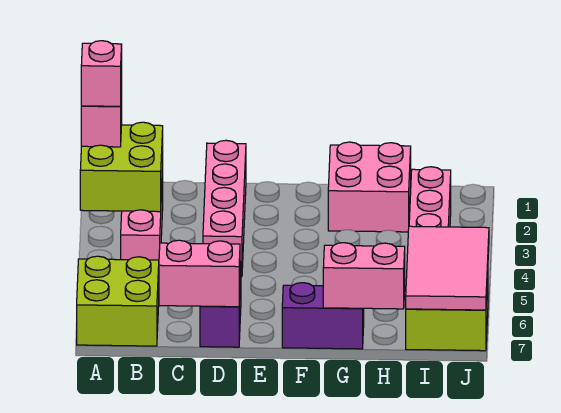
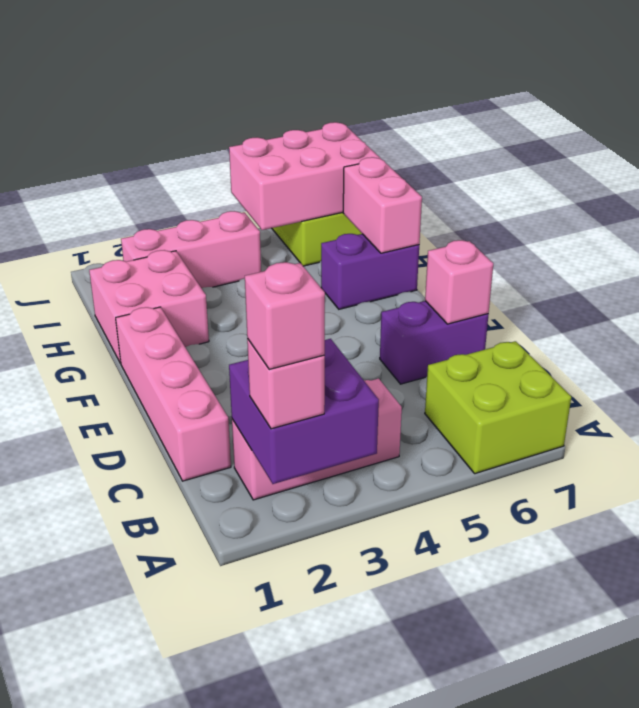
lime 2x2 brick [80,122,163,212] -> purple 2x2 brick [229,339,379,484]
pink 1x2 brick [159,240,240,307] -> pink 1x1 brick [425,240,493,324]
pink 1x4 brick [203,140,246,277] -> pink 1x4 brick turned to [116,307,231,481]
purple 1x2 brick [282,283,364,349] -> purple 1x2 brick turned to [321,234,419,309]
pink 2x3 tile [406,226,489,310] -> pink 2x3 brick [229,122,381,230]

